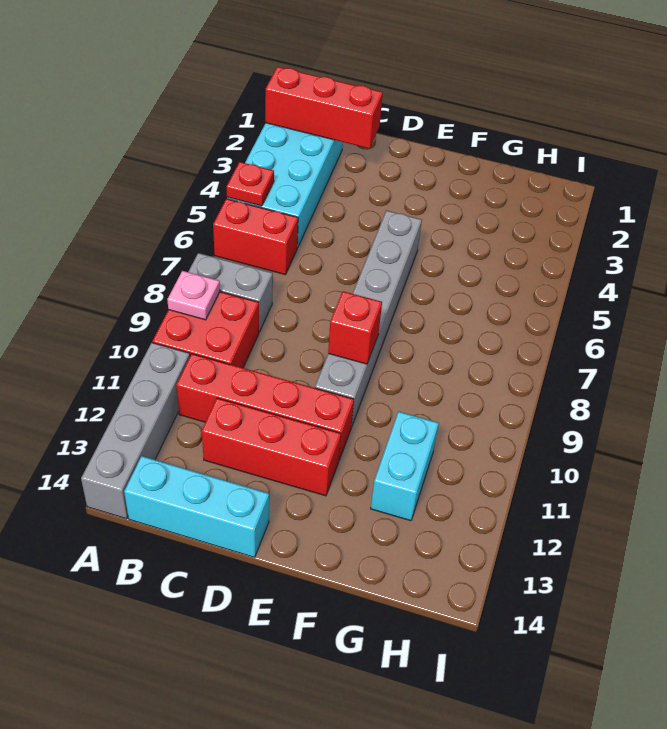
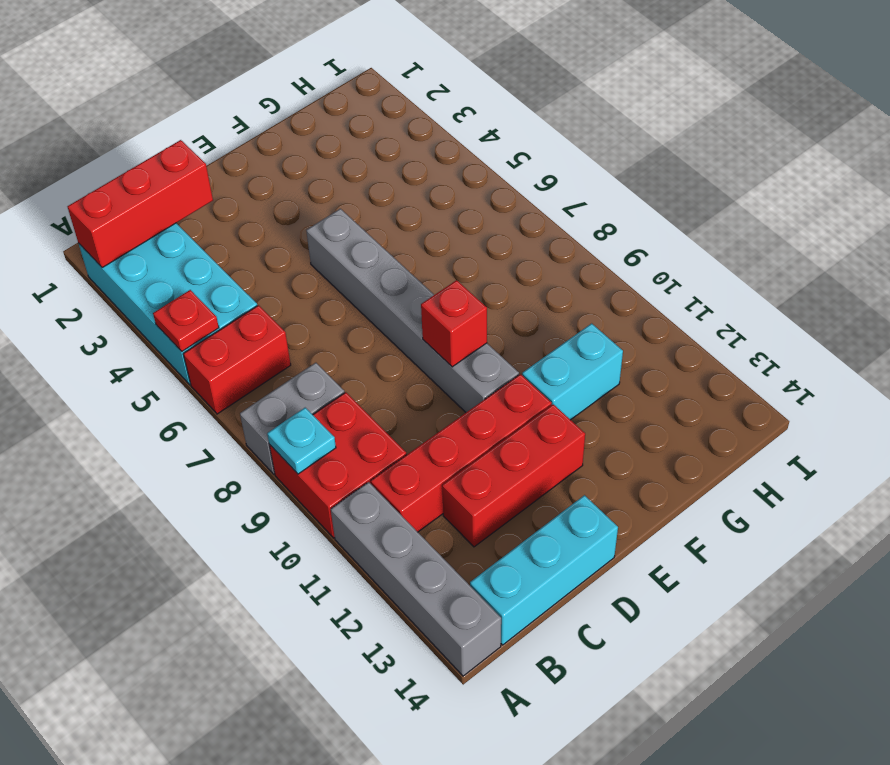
pink 1x1 plate [167,271,220,320] -> cyan 1x1 plate [267,408,336,474]
cyan 1x2 brick [371,412,439,521] -> cyan 1x2 brick turned to [522,323,623,420]

